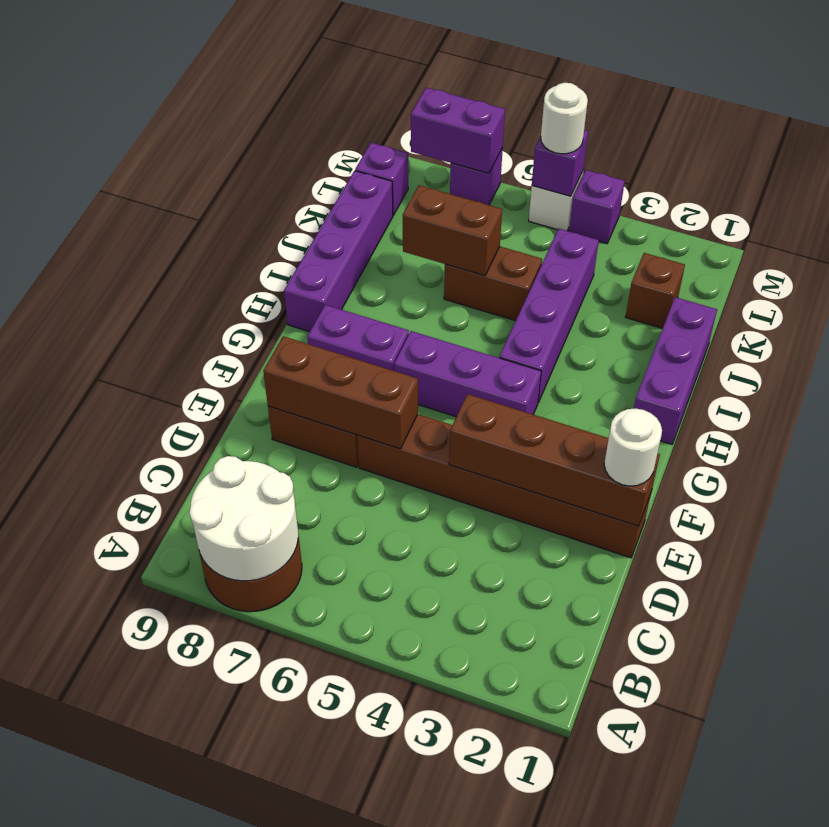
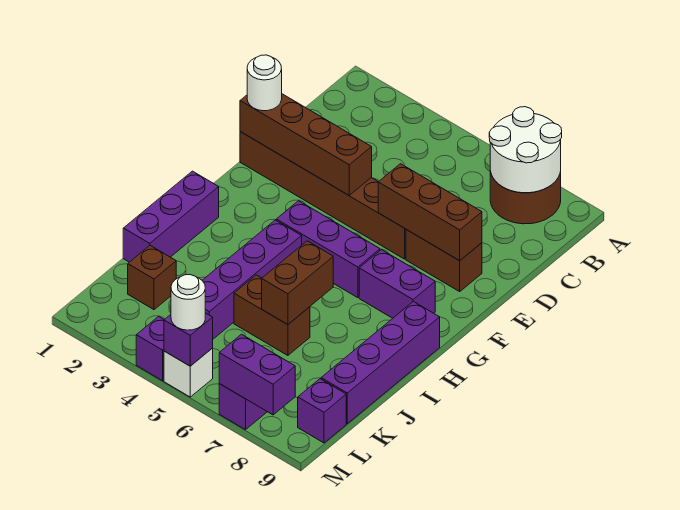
brown 1x2 brick [403,185,502,276] -> brown 1x2 brick turned to [262,241,333,325]

